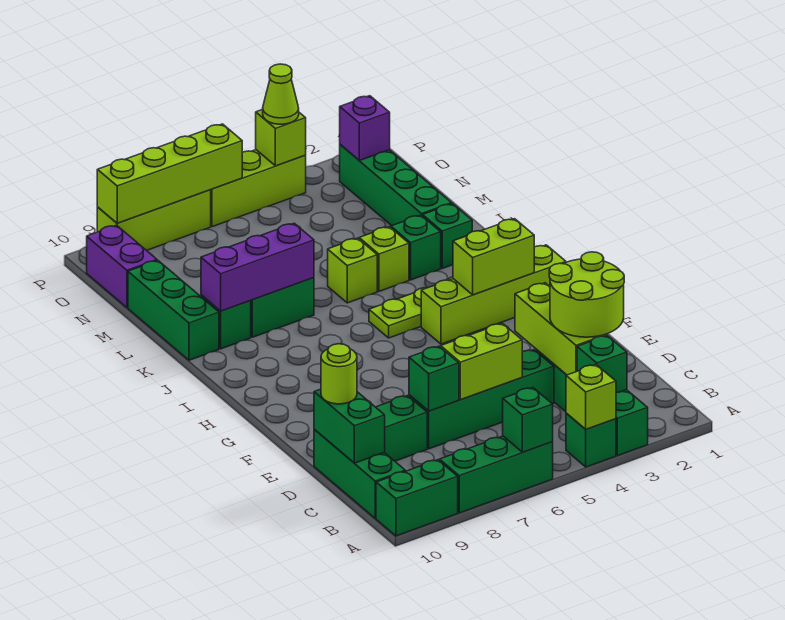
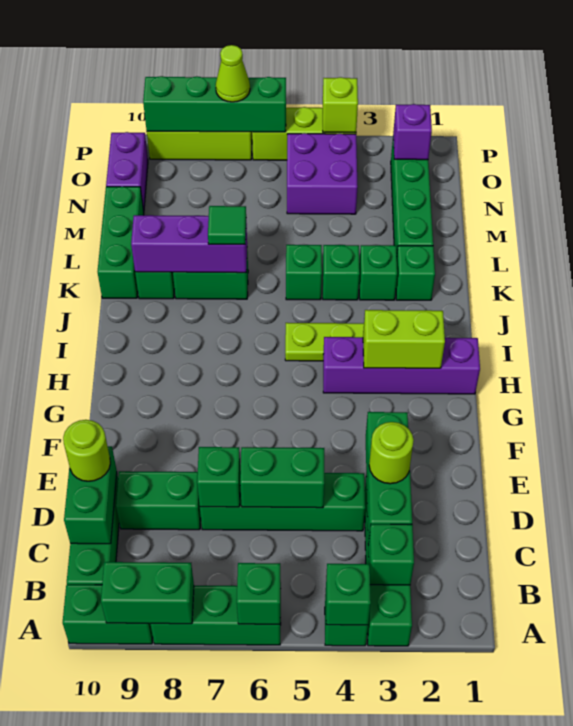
lime 1x1 brick [566,365,616,429] -> green 1x1 brick [326,564,371,625]
none -> green 1x2 brick [101,562,194,624]
lime 2x2 round brick [549,252,624,337] -> lime 1x1 round brick [369,422,414,484]
lime 1x3 brick [515,283,606,375] -> green 1x3 brick [366,412,412,545]
lime 1x2 brick [441,323,522,400] -> green 1x2 brick [240,447,324,508]
lime 1x4 brick [421,245,566,344] -> purple 1x4 brick [323,337,480,394]
lime 1x1 brick [359,227,409,291] -> green 1x1 brick [323,245,360,300]
lime 1x1 brick [328,238,377,303] -> green 1x1 brick [286,245,322,300]
none -> green 1x1 tile [208,206,246,244]
none -> purple 2x2 brick [287,133,358,214]
lime 1x1 cone [263,64,299,124] -> lime 1x1 cone moved to [216,45,250,102]
lime 1x4 brick [97,124,242,223] -> green 1x4 brick [143,76,286,132]

